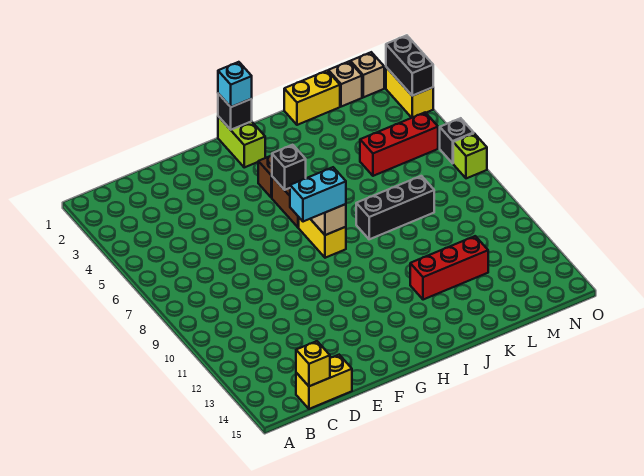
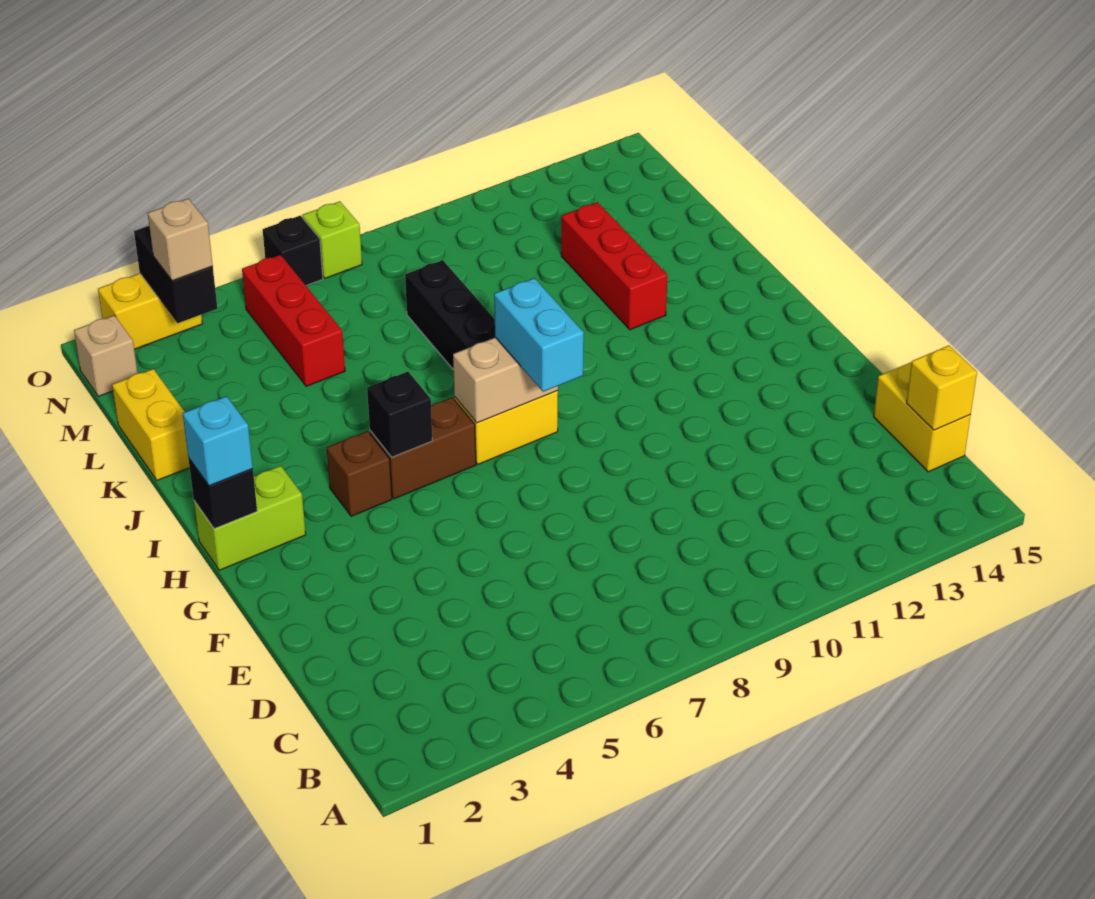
tan 1x1 brick [328,61,362,107] -> tan 1x1 brick moved to [148,199,213,281]
black 1x2 brick [386,35,433,96] -> black 1x2 brick turned to [134,226,217,323]

